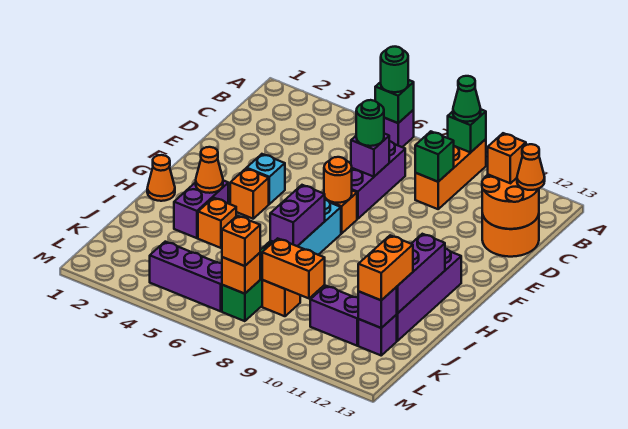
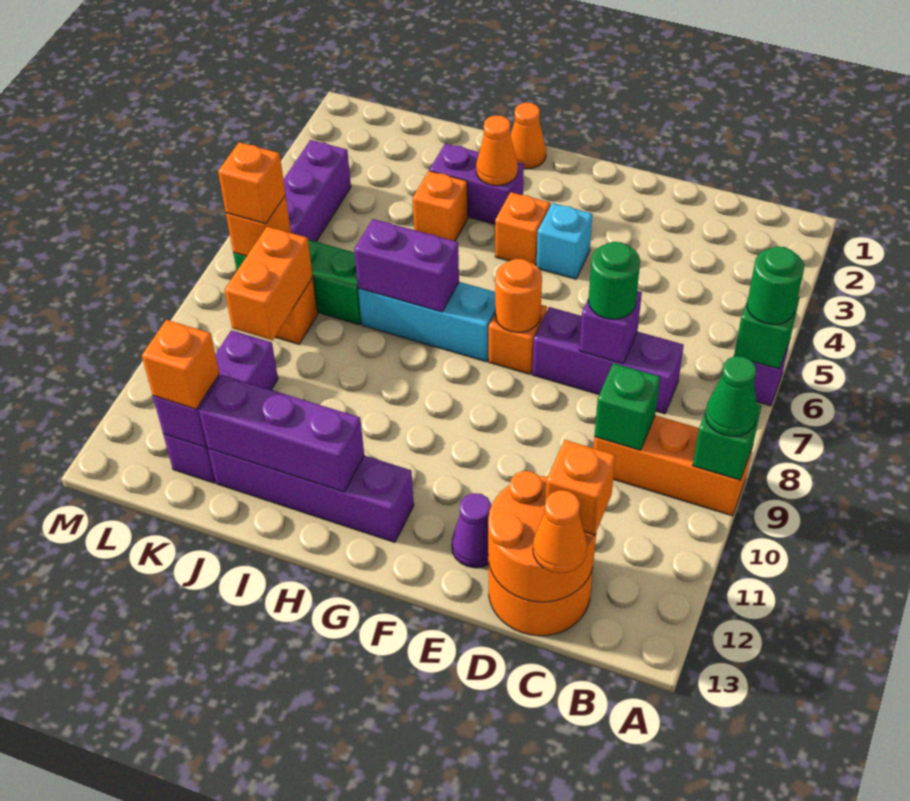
none -> purple 1x1 cone [452,493,491,568]
orange 1x2 brick [358,235,413,300] -> orange 1x1 brick [142,320,219,409]

